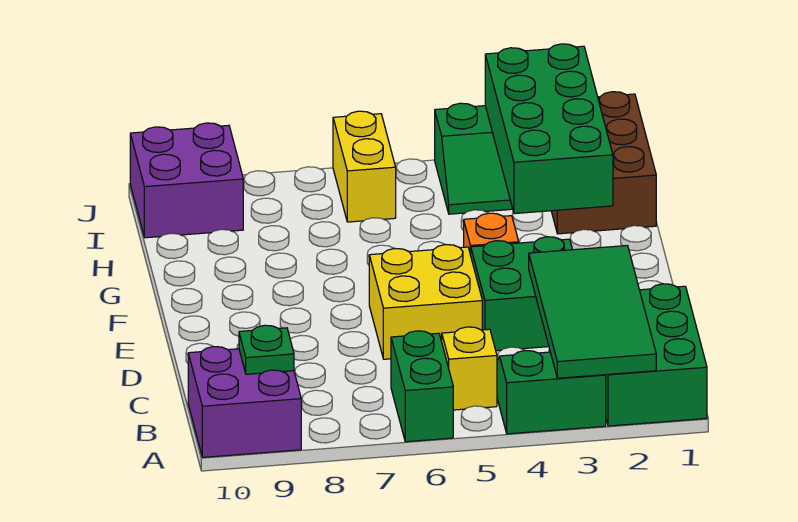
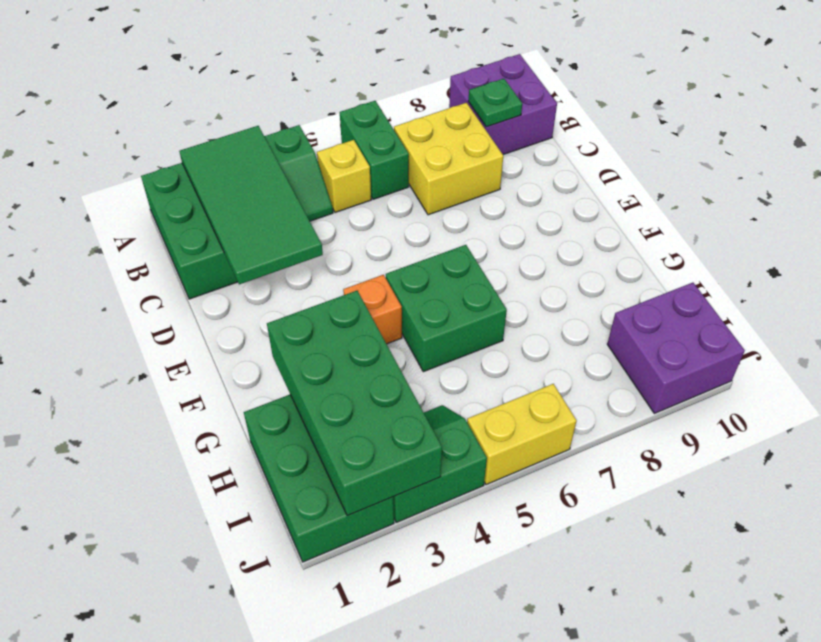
green 2x2 brick [471,237,572,351] -> green 2x2 brick moved to [386,245,507,372]
yellow 2x2 brick [369,245,482,359] -> yellow 2x2 brick moved to [394,103,503,215]
brown 2x3 brick [551,92,656,234] -> green 2x3 brick [244,395,394,562]
yellow 1x2 brick [333,111,396,222] -> yellow 1x2 brick turned to [467,384,577,485]

